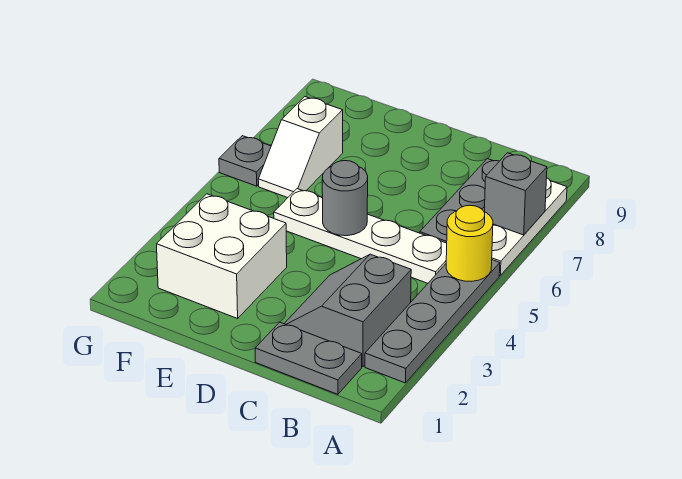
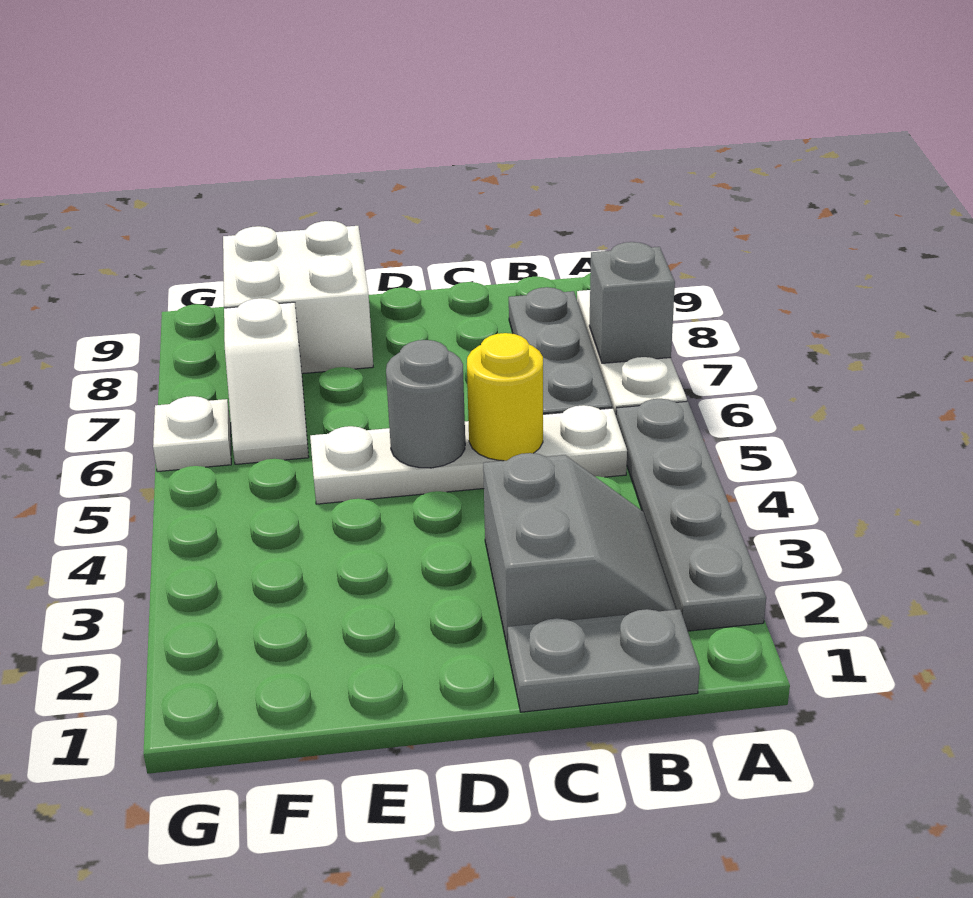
yellow 1x1 round brick [446,205,493,281] -> yellow 1x1 round brick moved to [467,333,543,461]
grey 2x2 slope [284,254,411,367] -> grey 2x2 slope turned to [483,453,676,649]
white 2x2 brick [157,194,287,318] -> white 2x2 brick moved to [223,221,373,374]
grey 1x1 plate [219,136,271,186] -> white 1x1 plate [153,396,231,472]

